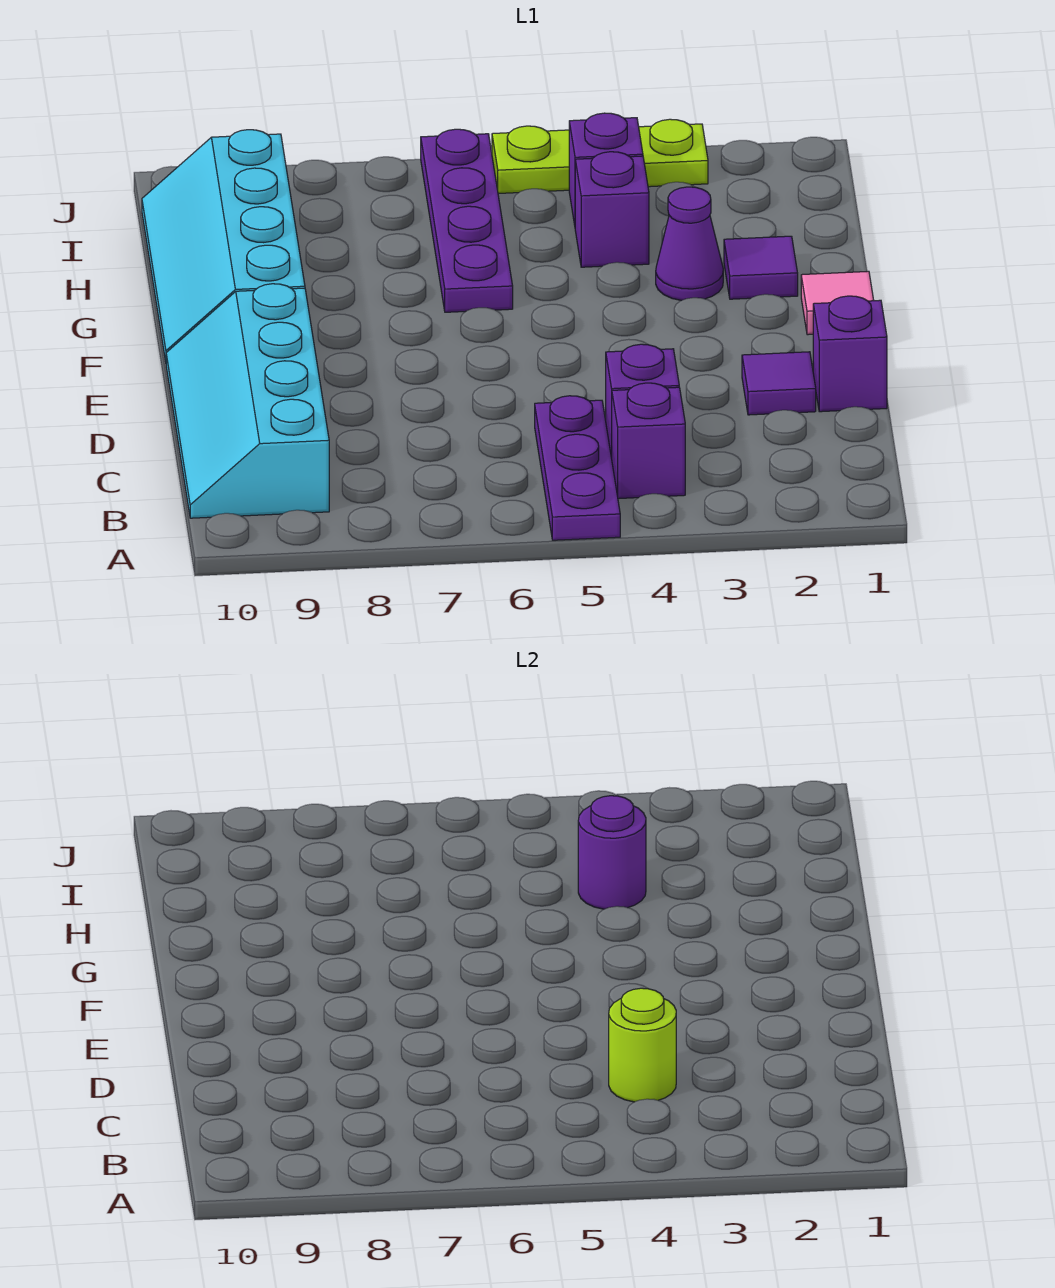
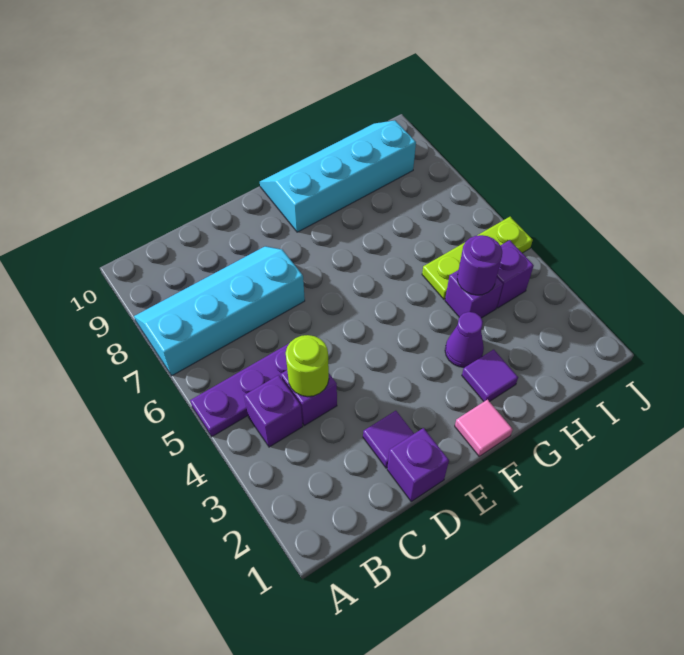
cyan 2x4 slope [166,284,329,518] -> cyan 2x4 slope moved to [134,246,305,376]
purple 1x4 plate [421,129,513,312] -> none
lime 1x3 plate [492,119,708,194] -> lime 1x3 plate turned to [422,217,533,299]

